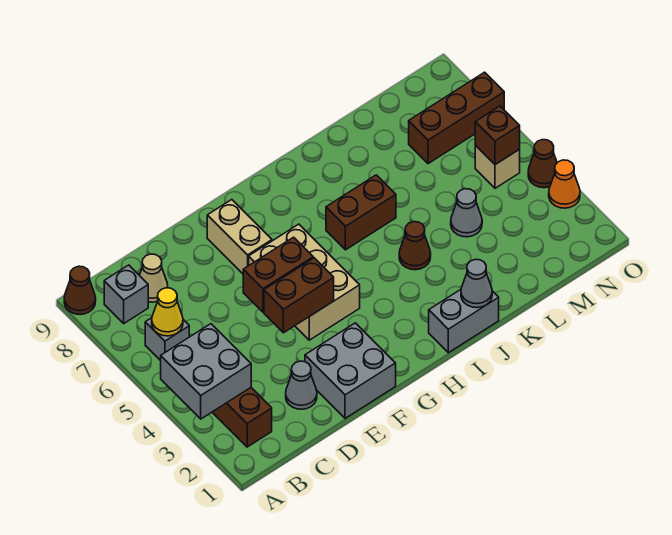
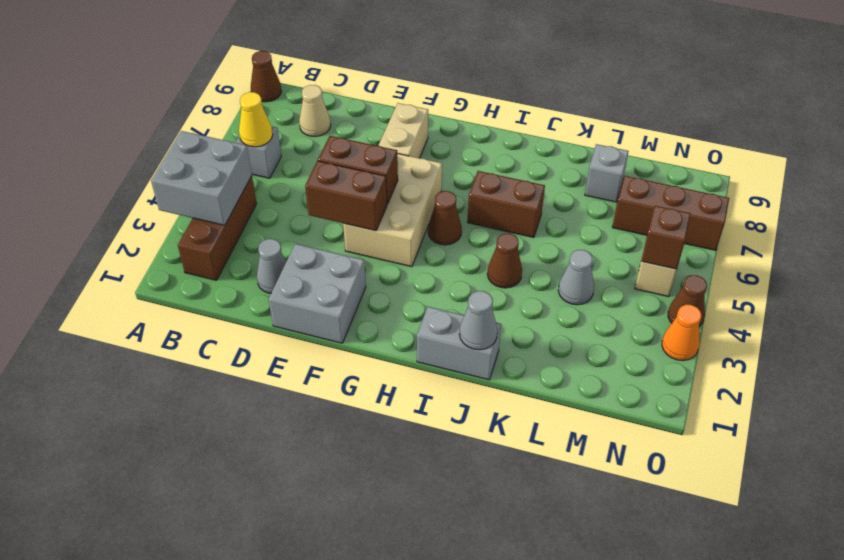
grey 1x1 brick [104,265,148,323] -> grey 1x1 brick moved to [585,144,629,202]
none -> brown 1x1 cone [428,191,462,245]

